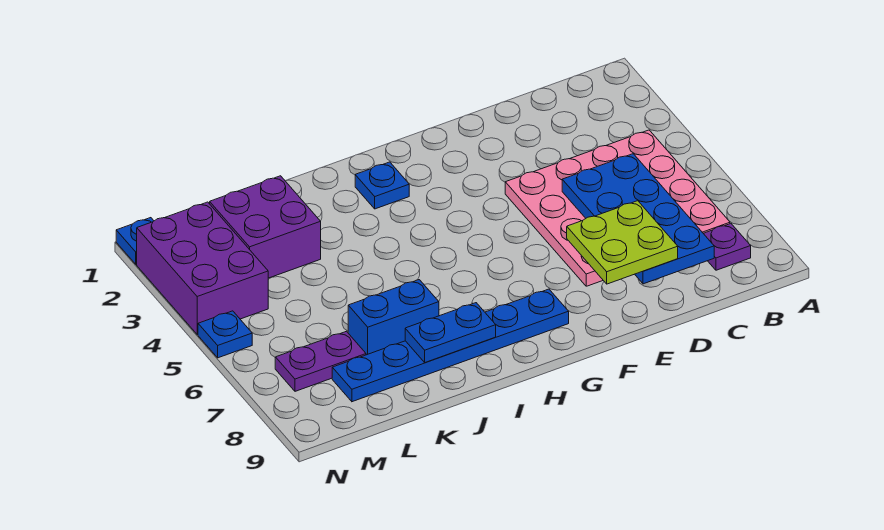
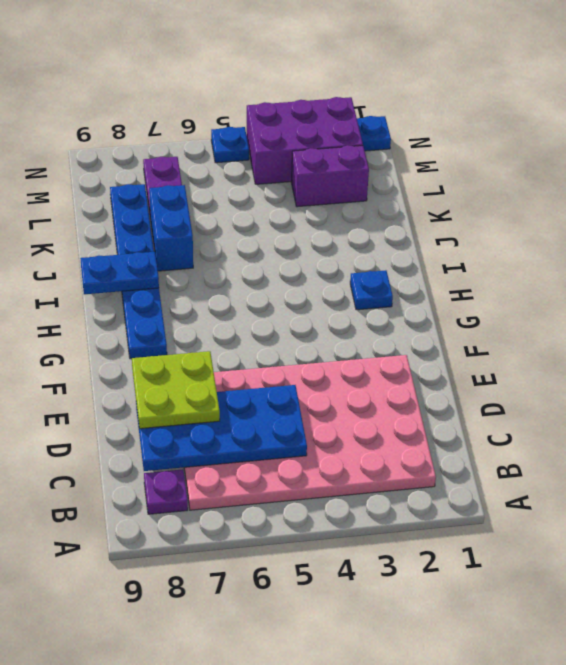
pink 4x4 plate [505,130,730,286] -> pink 4x6 plate [184,355,436,510]
blue 1x2 plate [405,303,496,362] -> blue 1x2 plate turned to [80,252,159,294]
purple 2x2 brick [210,176,321,278] -> purple 1x2 brick [291,145,369,207]

